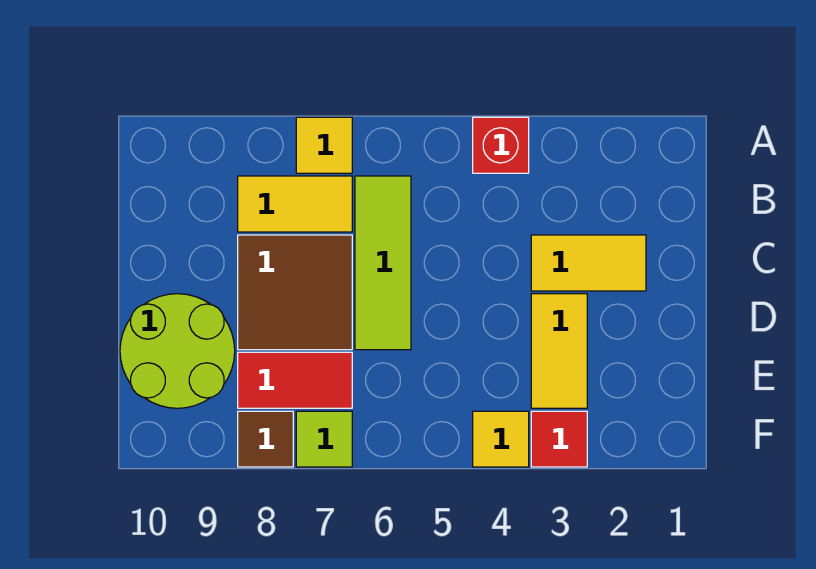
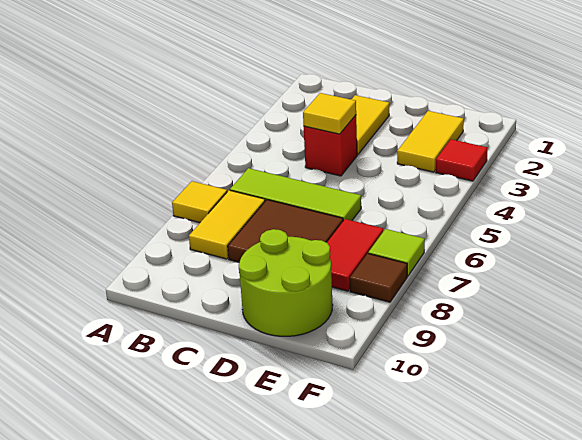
red 1x1 brick [473,117,529,173] -> red 1x1 brick moved to [304,115,357,176]
yellow 1x2 tile [531,294,587,408] -> yellow 1x2 tile turned to [397,111,464,172]
yellow 1x1 tile [473,411,529,467] -> yellow 1x1 tile moved to [303,93,356,134]

